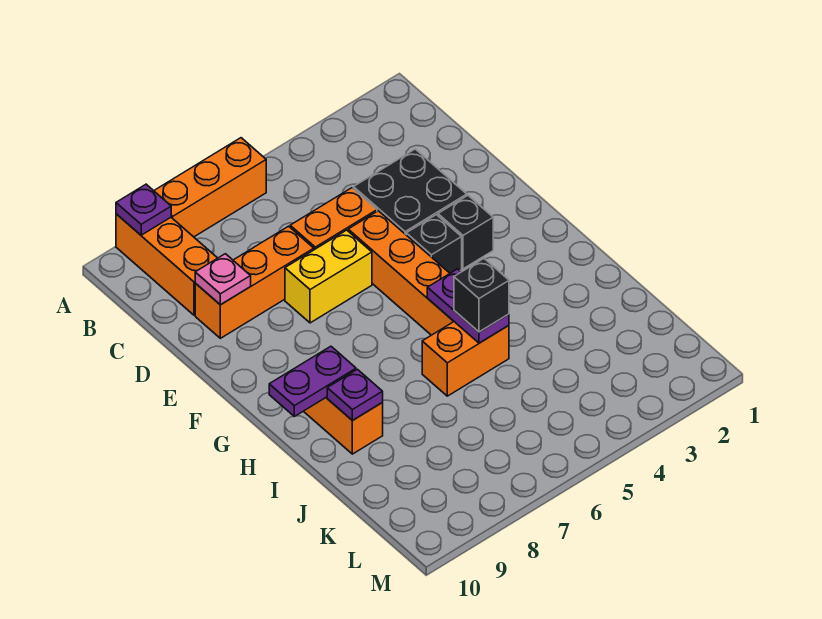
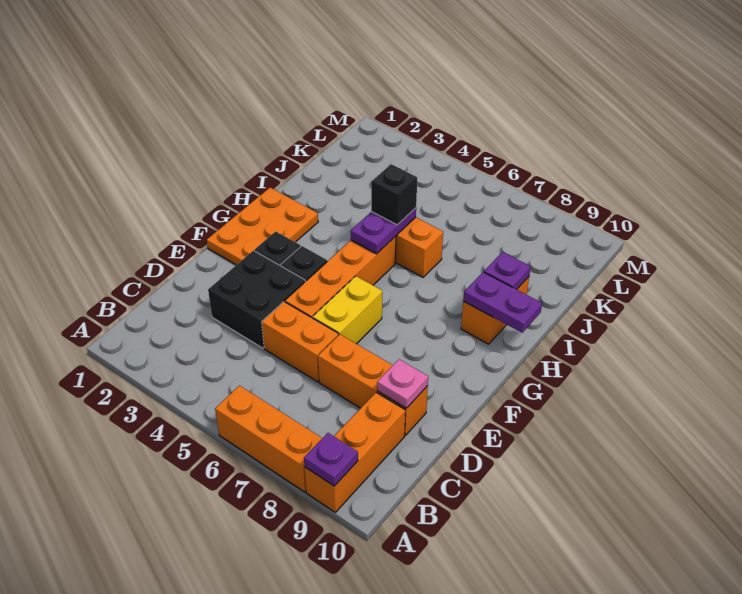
yellow 1x2 brick [285,230,372,323] -> yellow 1x2 brick turned to [313,276,382,344]
none -> orange 2x3 plate [207,188,318,265]

